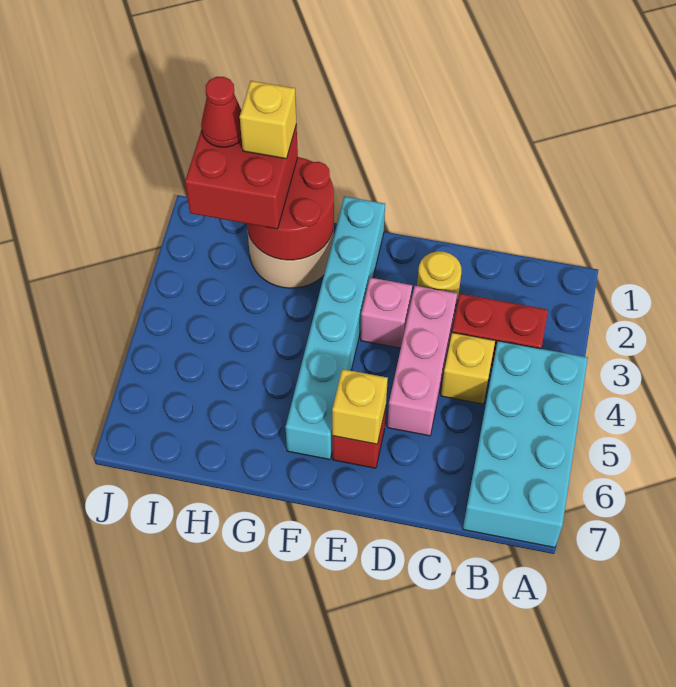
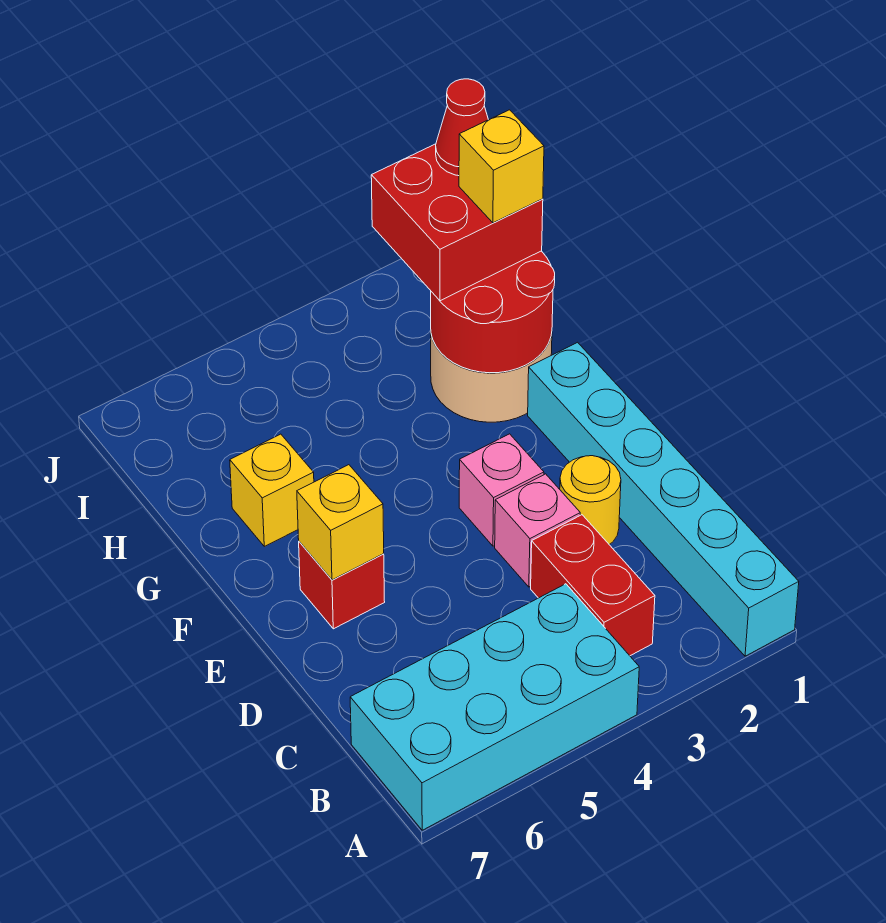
yellow 1x1 brick [441,333,495,404] -> yellow 1x1 brick moved to [230,434,314,546]
pink 1x3 brick [387,286,457,436] -> pink 1x1 brick [495,474,580,587]
cyan 1x6 brick [285,196,385,459] -> cyan 1x6 brick turned to [528,342,799,656]

